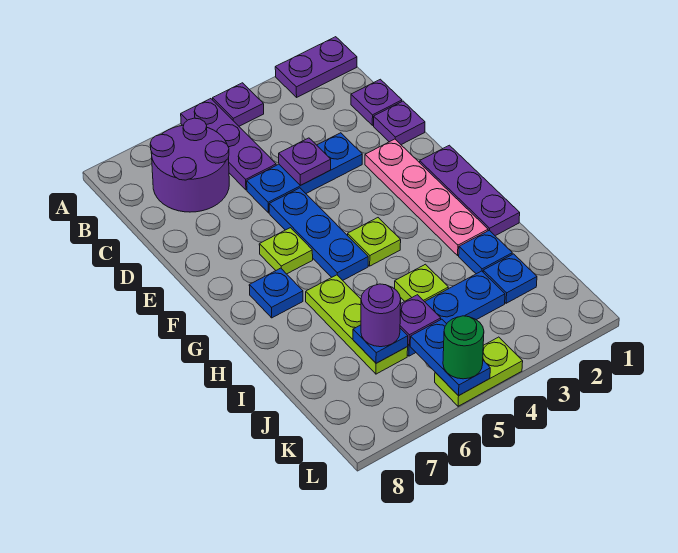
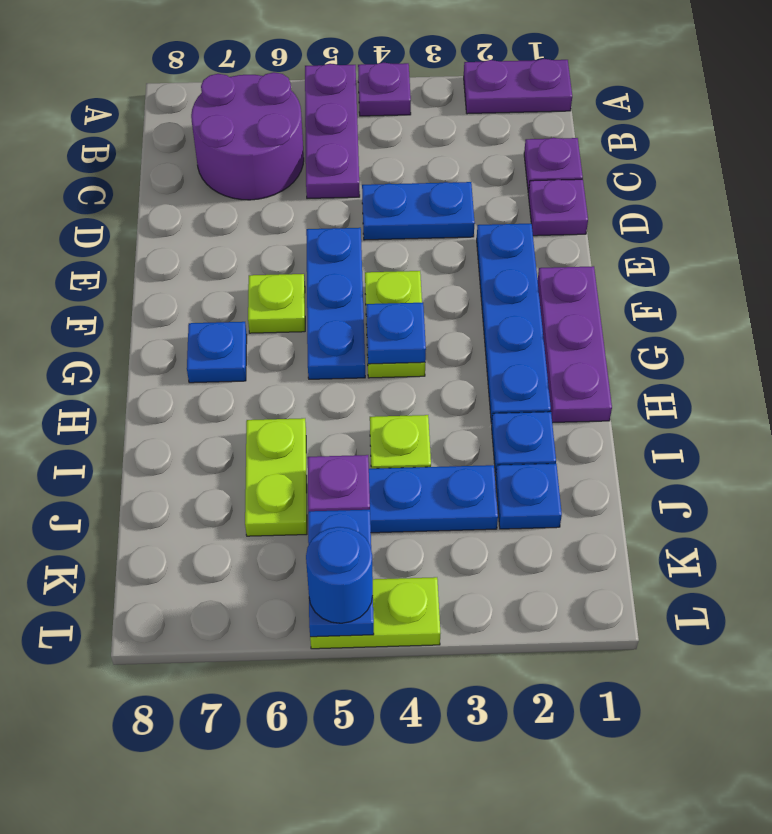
blue 1x3 plate [247,133,362,213] -> blue 1x2 plate [362,182,475,240]
purple 1x1 plate [279,138,331,185] -> none
pink 1x4 plate [365,139,488,255] -> blue 1x4 plate [477,224,551,424]
lime 1x1 plate [348,218,401,266] -> lime 1x2 plate [365,271,425,378]
lime 1x3 plate [306,275,408,374] -> lime 1x2 plate [245,418,307,536]
blue 1x1 plate [353,325,408,363] -> blue 1x1 plate moved to [366,303,426,364]
purple 1x1 round brick [361,284,401,347] -> none
green 1x1 round brick [443,316,484,379] -> blue 1x1 round brick [306,527,373,623]

